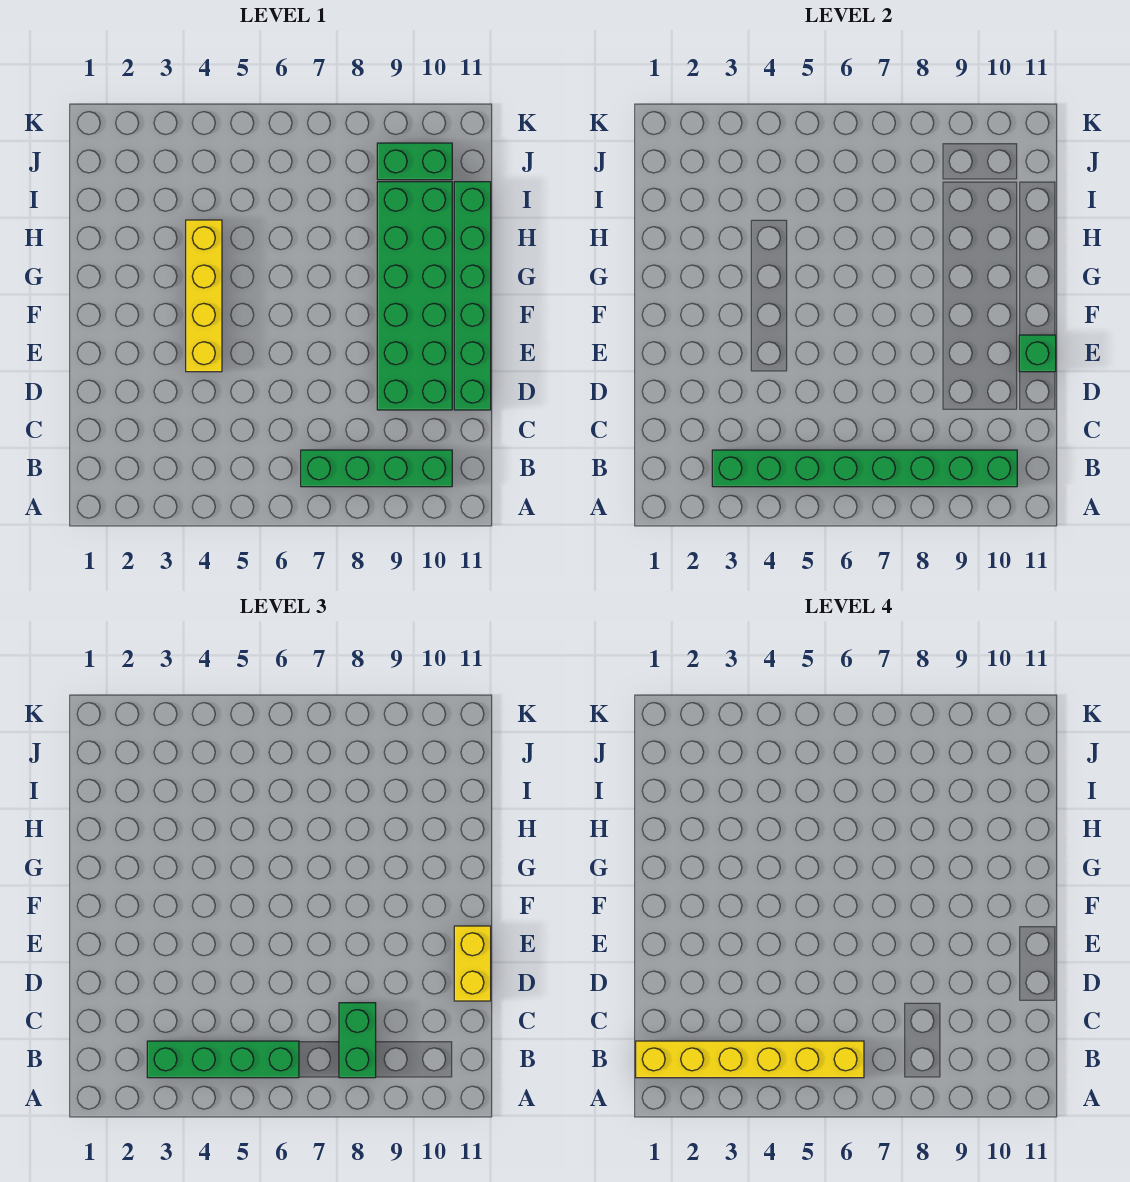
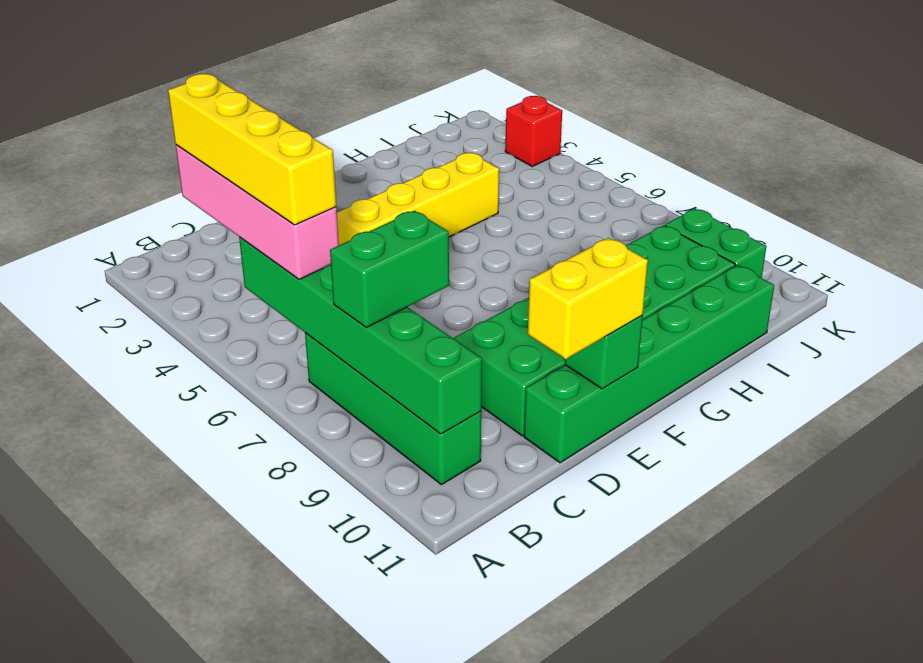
yellow 1x6 brick [636,1041,864,1078] -> yellow 1x4 brick [168,74,336,225]
green 1x8 brick [712,450,1017,487] -> green 1x6 brick [239,237,482,434]
green 1x4 brick [147,1041,299,1078] -> pink 1x4 brick [176,145,339,279]
none -> red 1x1 brick [505,96,562,166]

